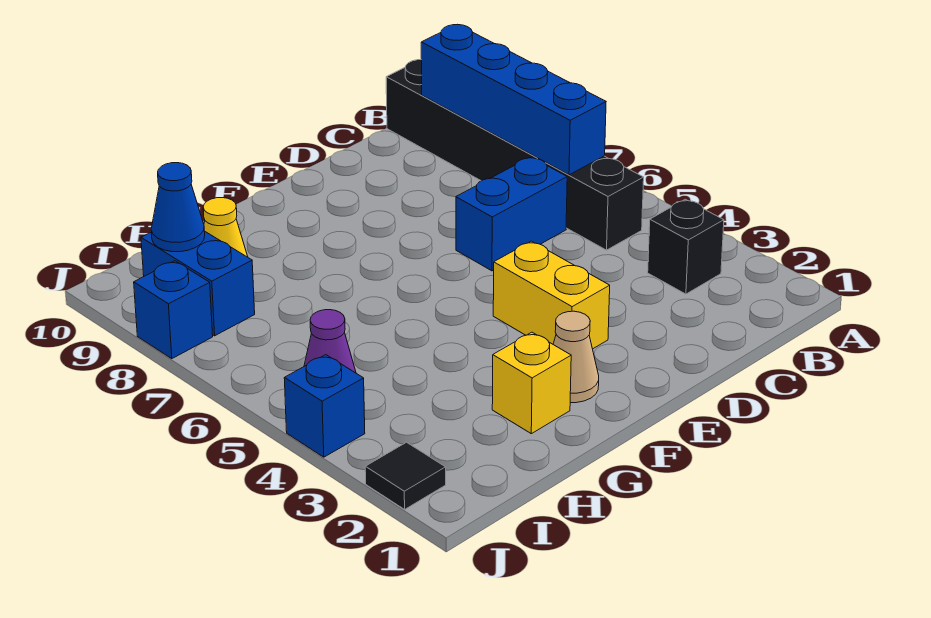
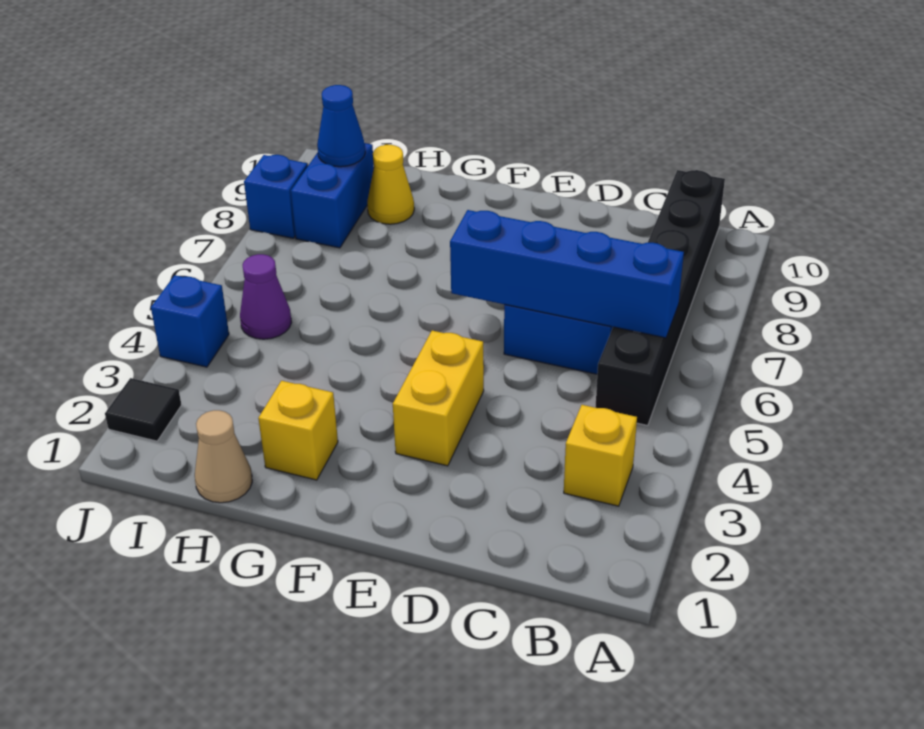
black 1x1 brick [648,199,724,294] -> yellow 1x1 brick [564,405,637,506]
blue 1x4 brick [421,25,606,175] -> blue 1x4 brick turned to [450,210,684,338]
tan 1x1 cone [553,311,599,403] -> tan 1x1 cone moved to [195,410,252,503]

